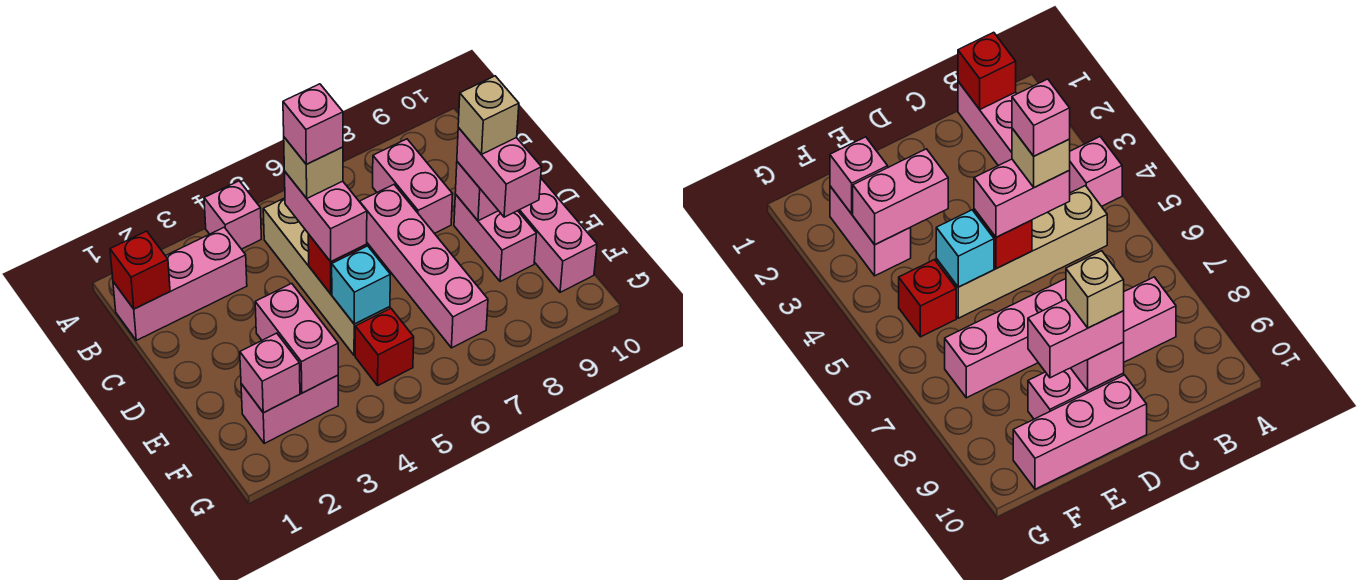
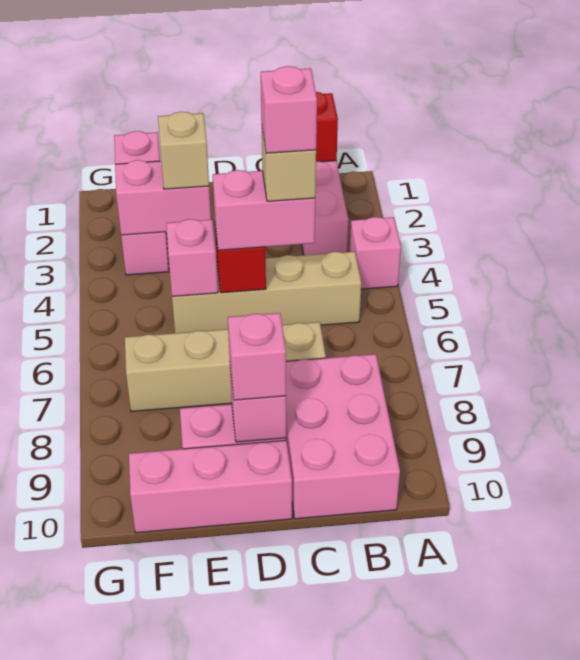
pink 1x2 brick [373,139,453,234] -> pink 2x3 brick [286,354,400,519]
pink 1x4 brick [360,185,488,348] -> tan 1x4 brick [125,322,326,412]
pink 1x2 brick [457,128,541,217] -> pink 1x1 brick [228,313,286,400]
tan 1x1 brick [458,76,519,154] -> tan 1x1 brick moved to [158,112,209,189]
cyan 1x1 brick [332,246,390,324] -> pink 1x1 brick [166,219,218,296]
red 1x1 brick [355,308,414,385] -> none

